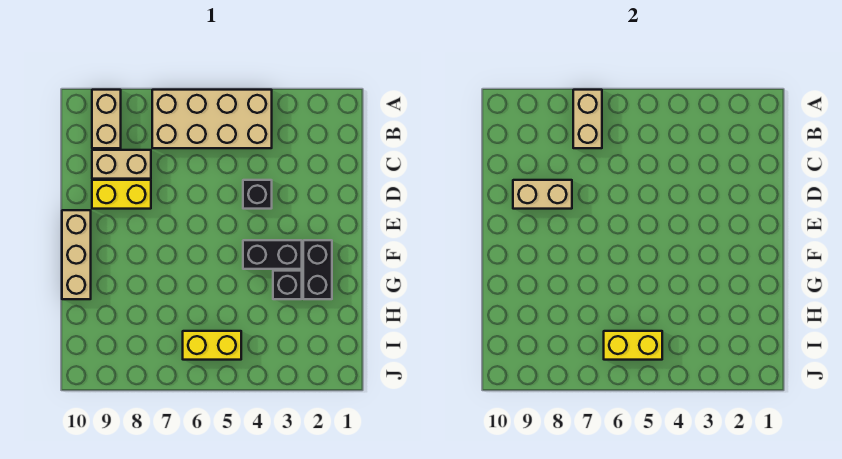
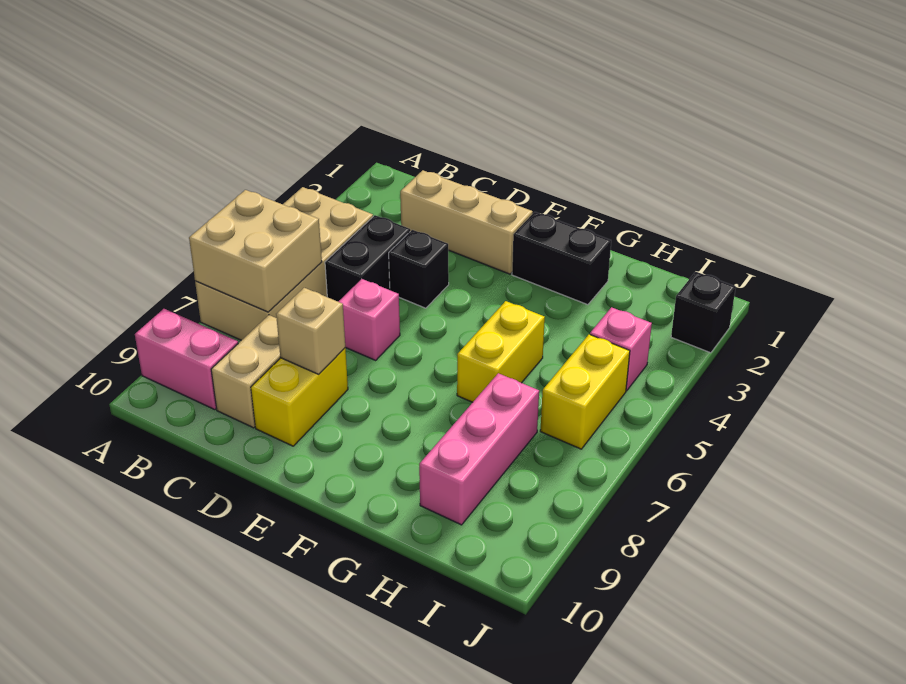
tan 1x2 brick [573,90,602,148] -> tan 2x2 brick [189,190,322,312]
tan 1x2 brick [92,90,121,148] -> pink 1x2 brick [135,309,238,410]
none -> pink 1x1 brick [338,279,400,360]
tan 1x2 brick [513,180,572,209] -> tan 1x1 brick [276,288,345,374]
tan 1x3 brick [62,210,91,299] -> tan 1x3 brick moved to [400,170,533,274]
black 1x2 brick [243,240,302,269] -> black 1x2 brick moved to [325,215,410,301]
black 1x1 brick [273,271,302,299] -> black 1x1 brick moved to [671,272,736,353]
none -> pink 1x3 brick [419,373,539,525]
none -> pink 1x1 brick [590,307,652,391]
yellow 1x2 brick [604,331,662,360] -> yellow 1x2 brick moved to [457,301,545,402]

